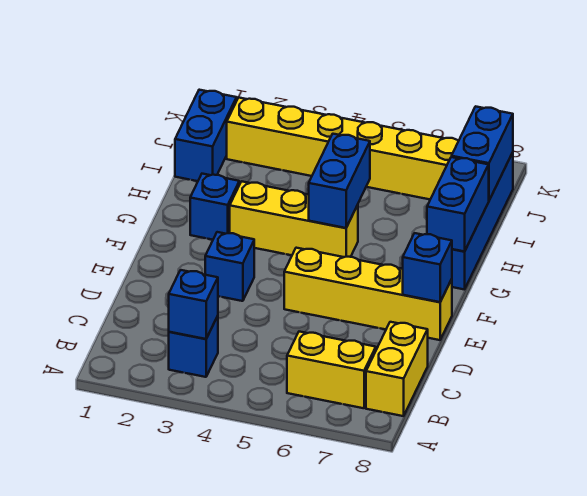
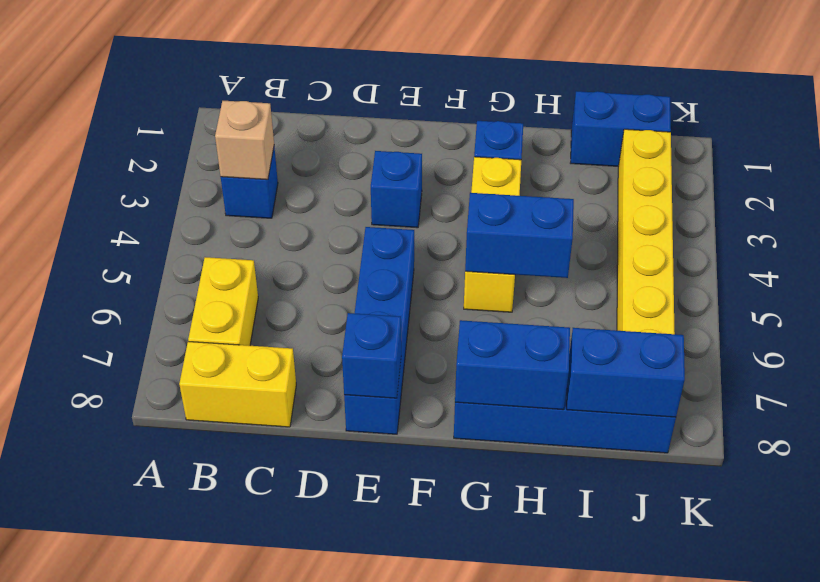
blue 1x1 brick [169,270,218,339] -> tan 1x1 brick [215,101,274,180]
yellow 1x4 brick [284,248,452,340] -> blue 1x4 brick [344,227,414,434]

